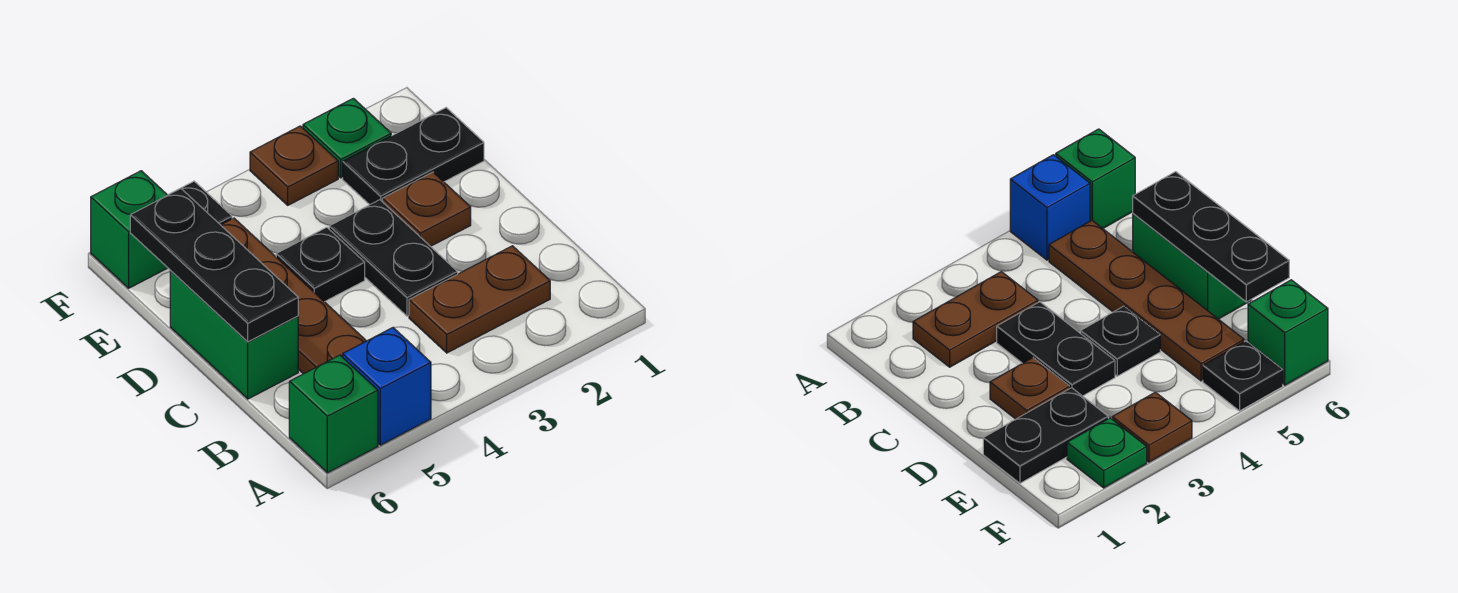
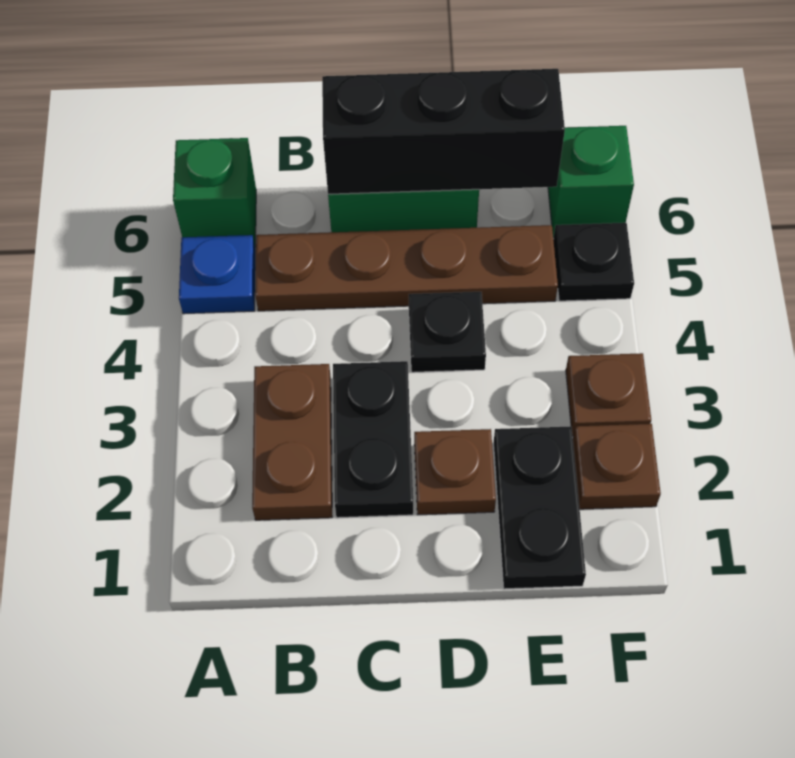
blue 1x1 brick [343,328,431,445] -> blue 1x1 plate [179,235,255,314]
black 1x2 plate [329,200,458,316] -> black 1x2 plate turned to [333,361,413,518]
black 1x3 plate [130,188,298,342] -> black 1x3 brick [322,69,565,194]
green 1x1 plate [303,98,391,178] -> brown 1x1 plate [573,424,661,509]

